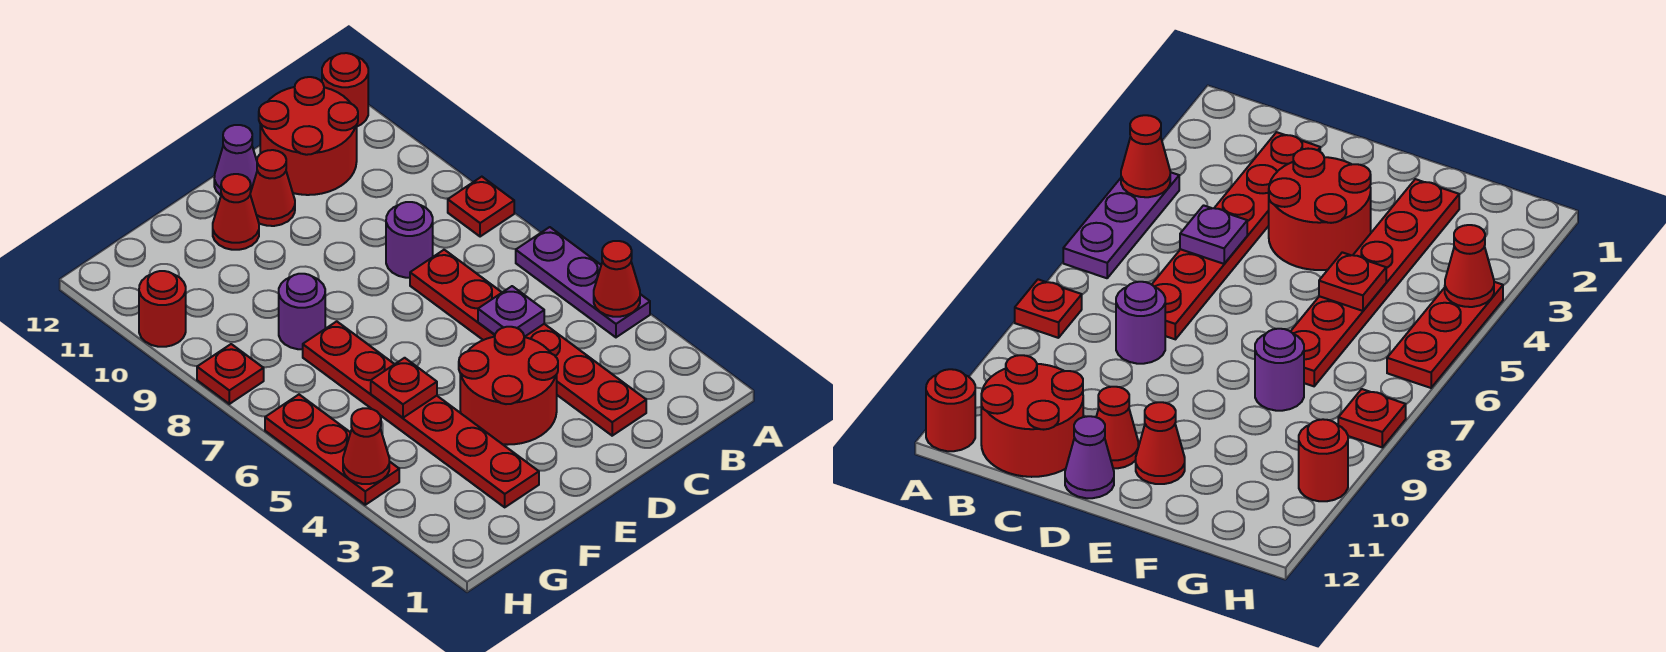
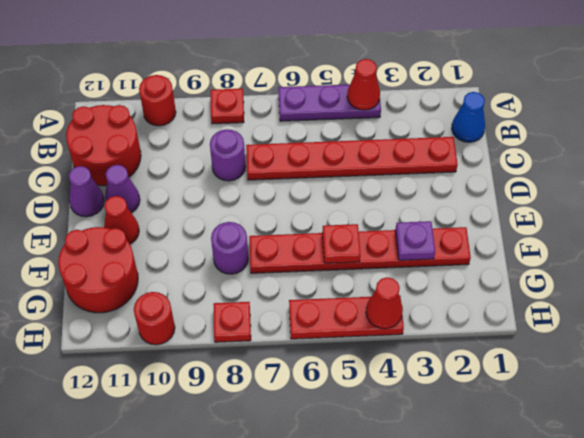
red 1x1 round brick [322,53,368,126] -> red 1x1 round brick moved to [139,75,176,126]
none -> blue 1x1 cone [452,92,485,142]
purple 1x1 plate [478,286,544,337] -> purple 1x1 plate moved to [395,221,435,260]
red 2x2 round brick [459,327,558,445] -> red 2x2 round brick moved to [58,227,138,313]
red 1x1 cone [250,150,295,226] -> purple 1x1 cone [105,165,140,213]

